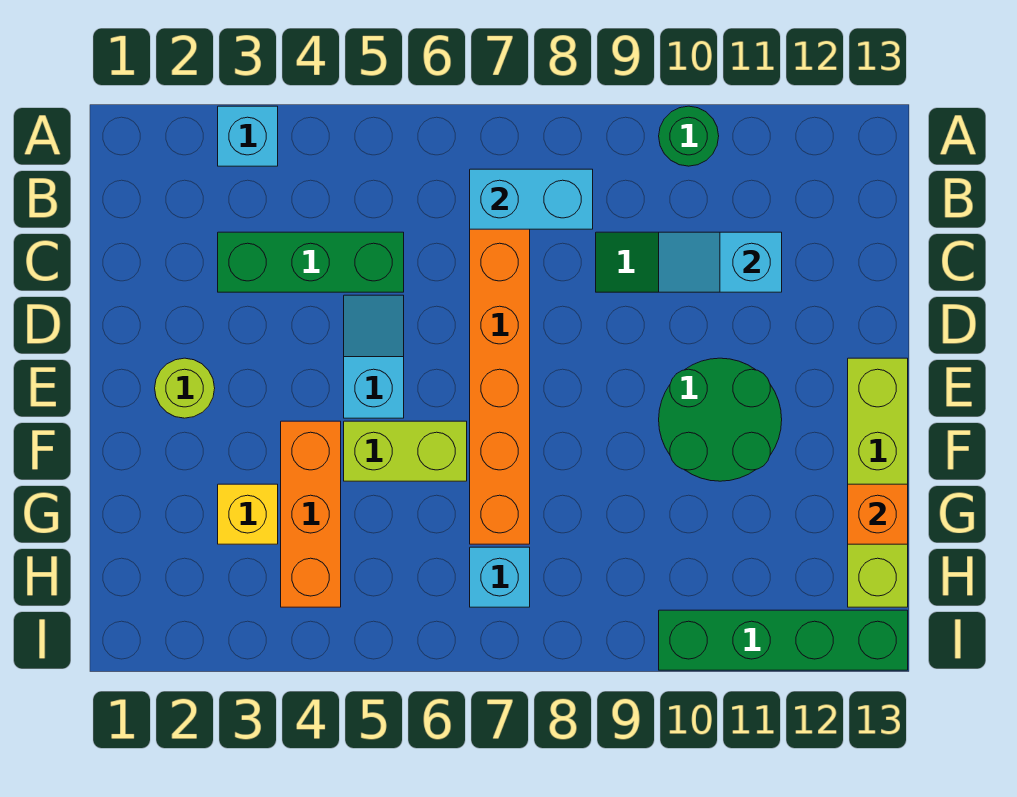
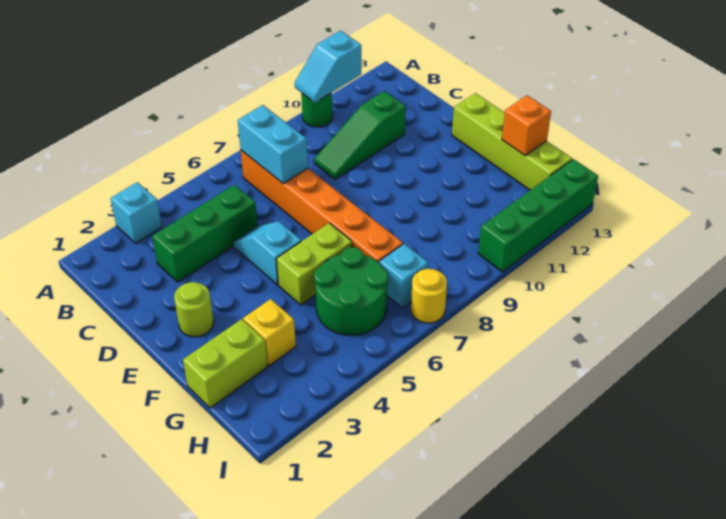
cyan 1x2 brick [470,169,593,229] -> cyan 1x2 brick turned to [238,105,308,183]
cyan 1x2 slope [659,232,782,292] -> cyan 1x2 slope moved to [295,31,361,102]
green 2x2 round brick [659,358,782,481] -> green 2x2 round brick moved to [314,247,388,335]
orange 1x3 brick [281,421,341,607] -> none
none -> lime 1x2 brick [183,319,268,408]
none -> yellow 1x1 round brick [411,269,447,323]

